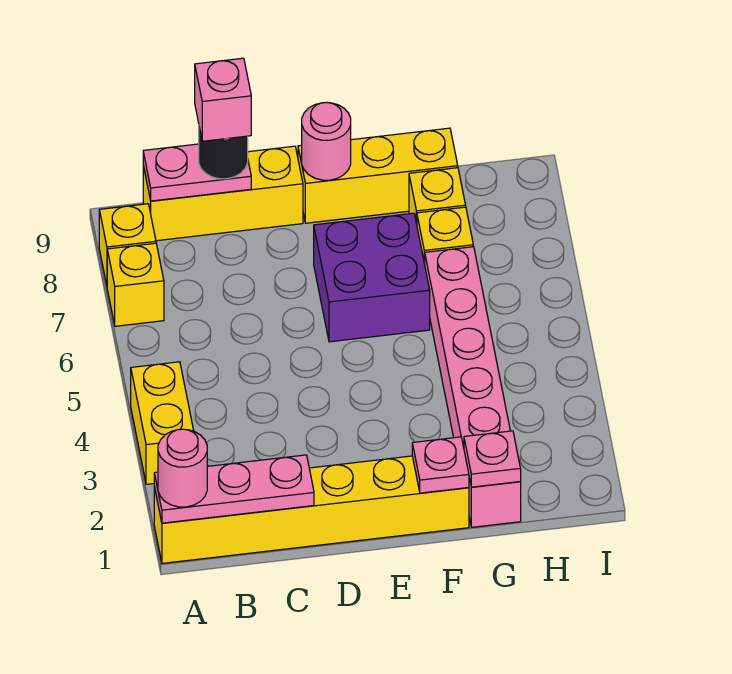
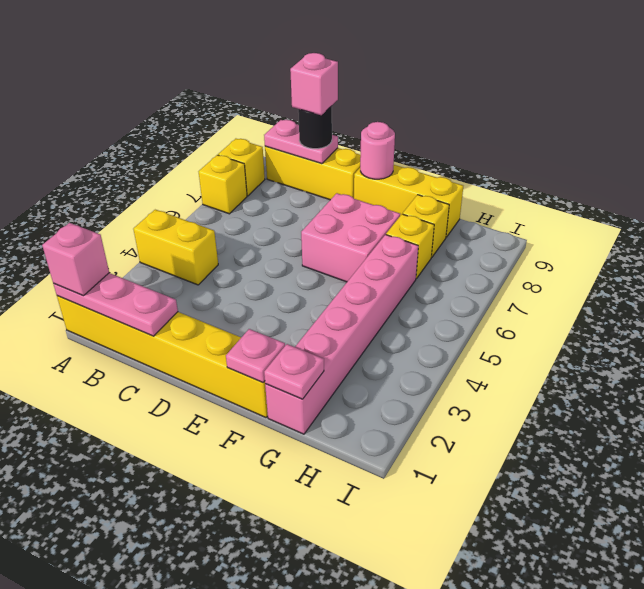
pink 1x1 round brick [158,429,207,507] -> pink 1x1 brick [42,223,109,296]
yellow 1x2 brick [131,362,194,484] -> yellow 1x2 brick turned to [133,210,218,285]
purple 2x2 brick [314,213,430,342] -> pink 2x2 brick [301,193,400,282]

